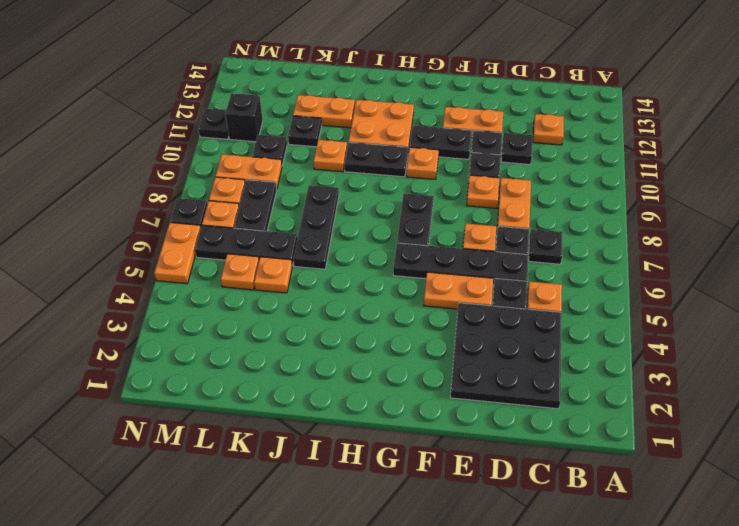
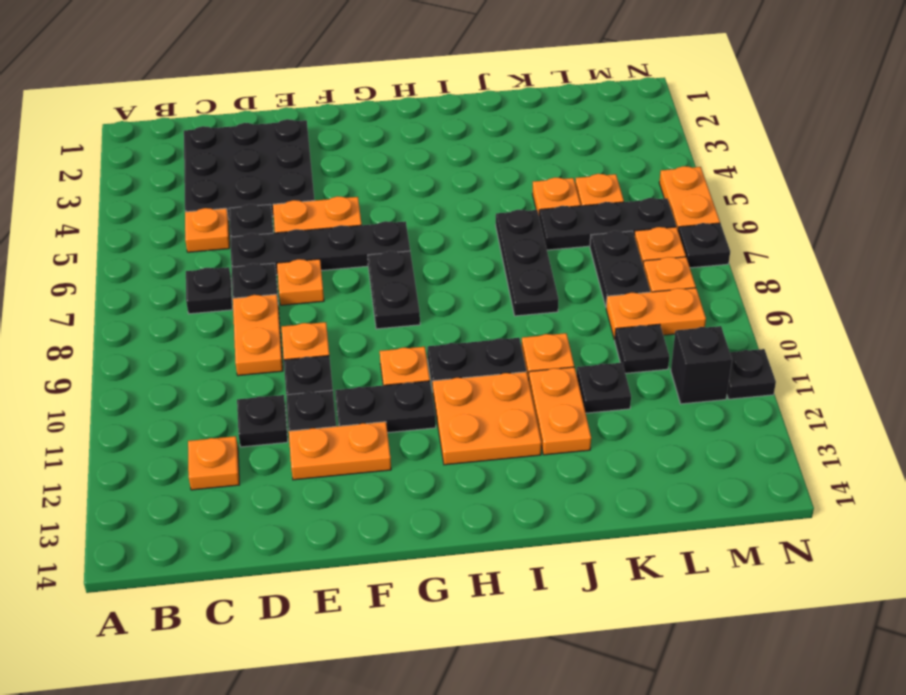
orange 1x2 plate [293,95,355,128] -> orange 1x2 plate turned to [529,367,591,455]

